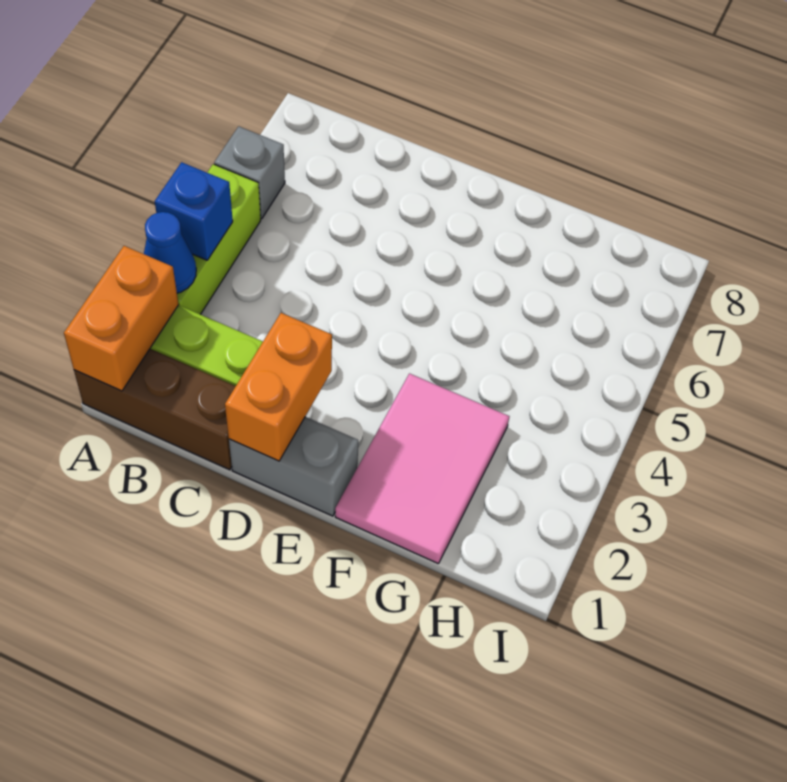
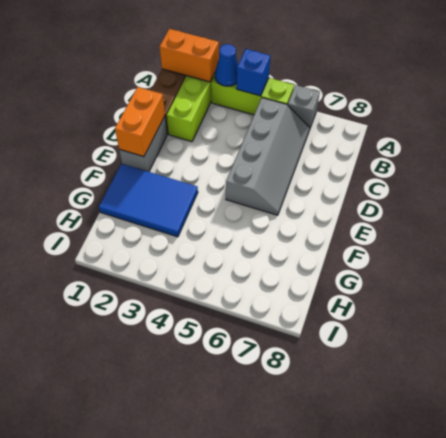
none -> grey 2x4 slope [226,98,310,215]
orange 1x2 brick [225,313,332,461] -> orange 1x2 brick turned to [115,87,165,157]
pink 2x3 tile [335,374,510,564] -> blue 2x3 tile [99,164,198,237]

